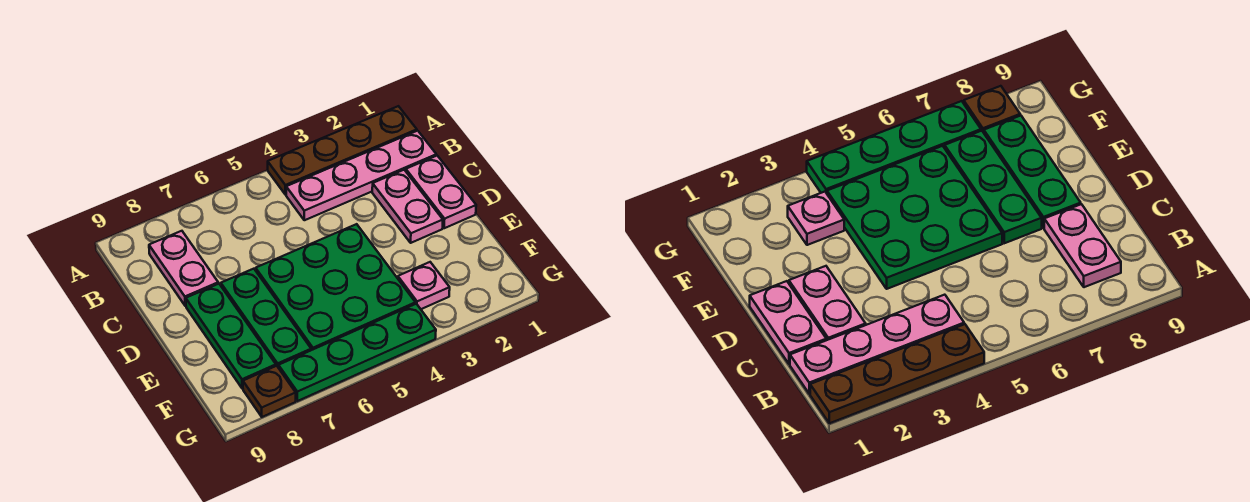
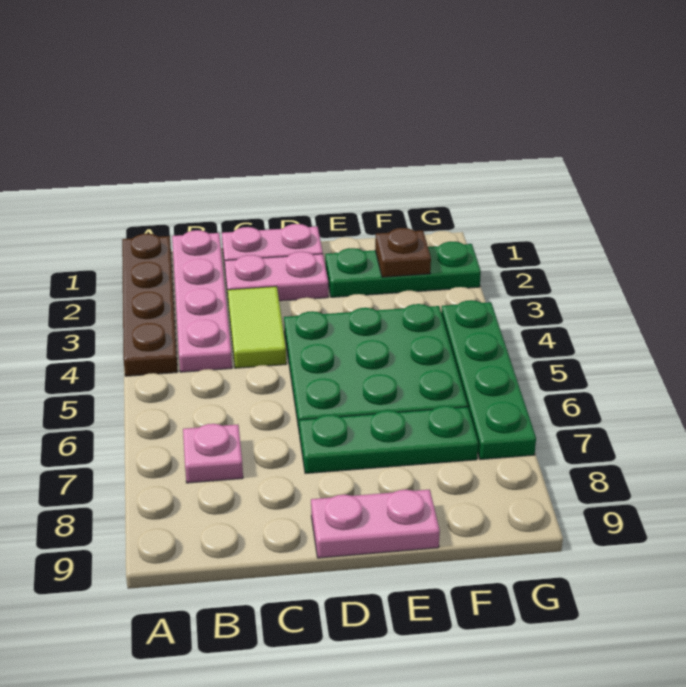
pink 1x2 plate [149,231,218,306] -> pink 1x2 plate moved to [311,490,440,558]
none -> lime 1x2 tile [228,286,286,368]
green 1x3 plate [186,284,276,389] -> green 1x3 plate moved to [325,242,481,297]
pink 1x1 plate [398,262,450,309] -> pink 1x1 plate moved to [183,424,243,483]
brown 1x1 plate [243,366,296,417] -> brown 1x1 plate moved to [375,228,431,277]

